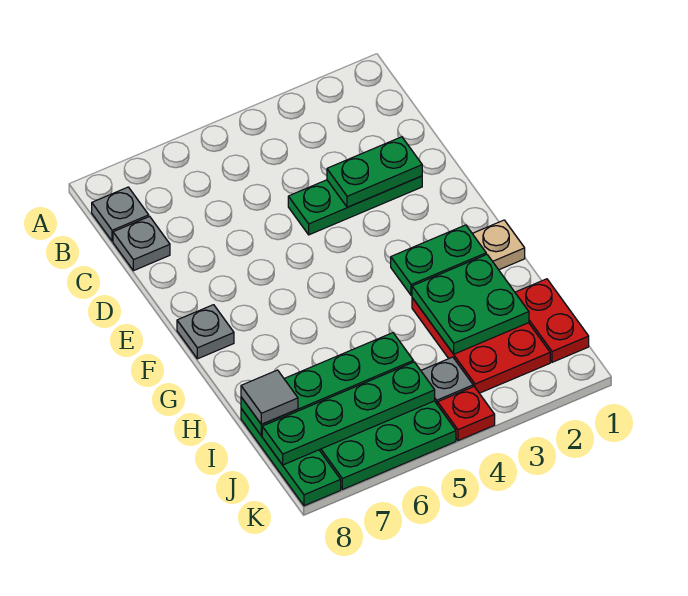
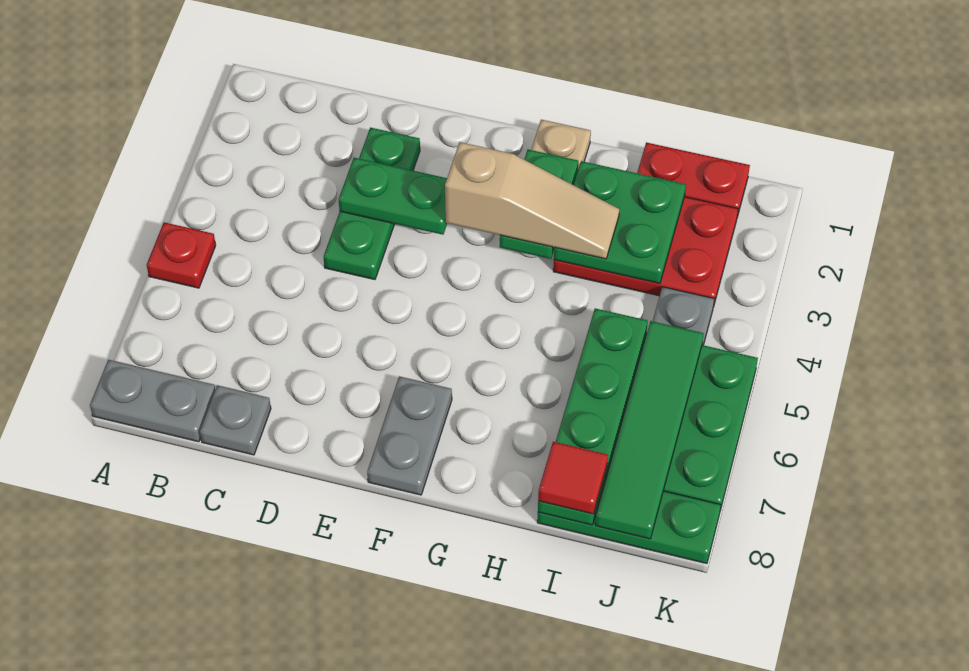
grey 1x1 plate [92,187,149,241] -> grey 1x2 plate [90,360,215,442]
green 1x2 plate [327,137,422,207] -> green 1x2 plate turned to [339,158,447,235]
none -> tan 1x3 slope [445,142,620,259]
grey 1x1 plate [177,305,234,359] -> grey 1x2 plate [367,376,452,495]
grey 1x1 tile [241,370,298,424] -> red 1x1 tile [538,442,608,514]
green 1x4 plate [262,362,435,465] -> green 1x4 tile [595,321,704,539]
red 1x1 plate [438,386,495,441] -> red 1x1 plate moved to [147,222,216,288]

